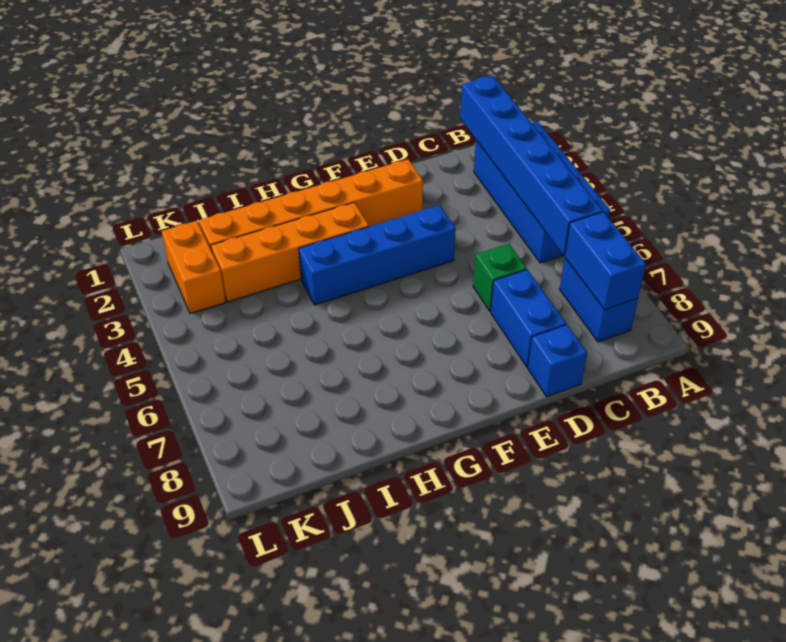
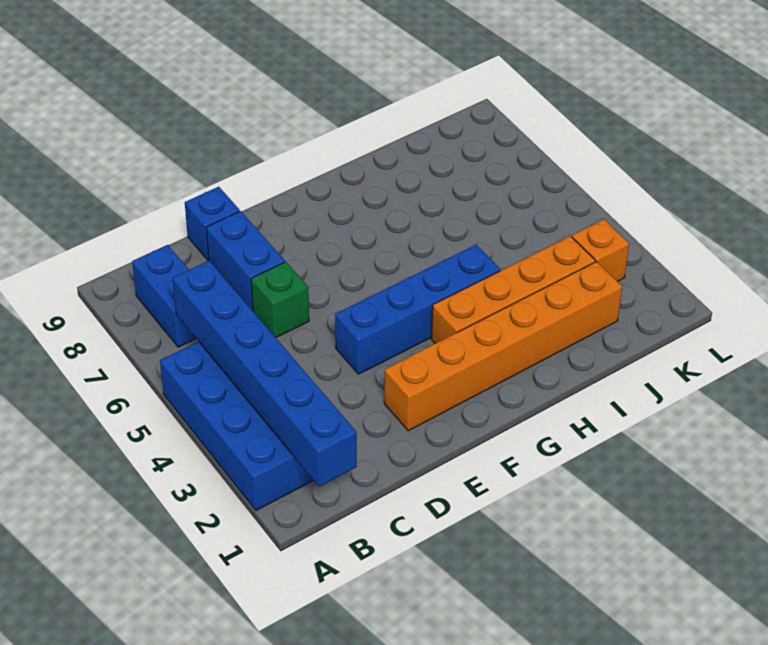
blue 1x2 brick [565,212,646,310] -> none
orange 1x2 brick [162,221,226,314] -> orange 1x1 brick [572,219,629,282]

